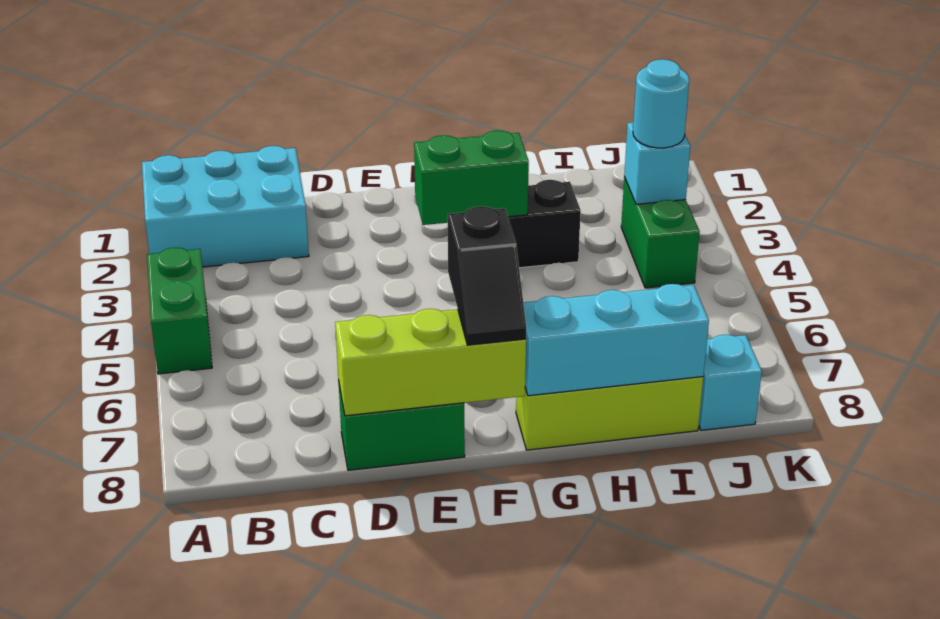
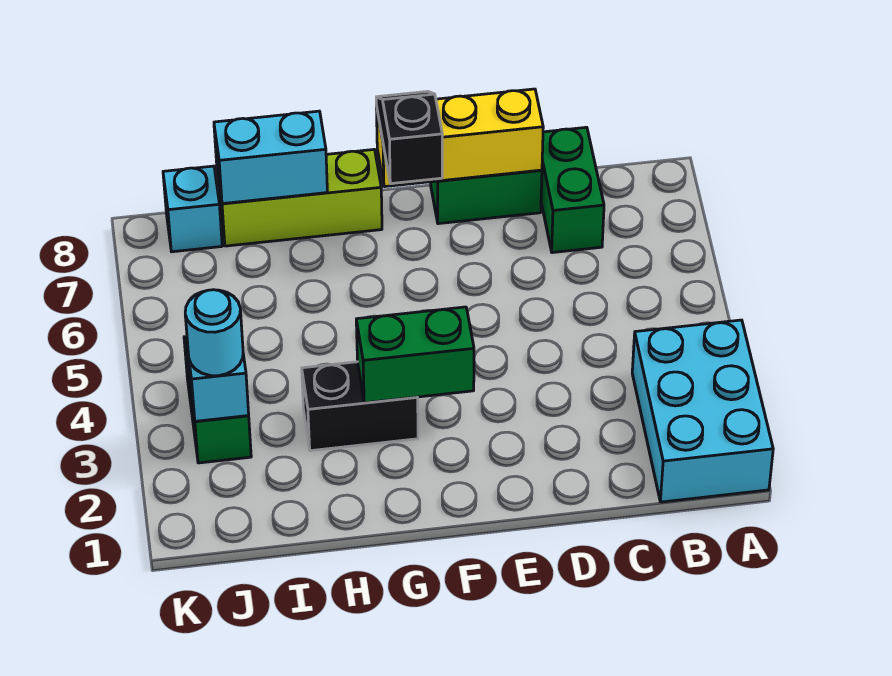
cyan 2x3 brick [142,146,309,267] -> cyan 2x3 brick turned to [632,320,773,502]
green 1x2 brick [147,248,212,374] -> green 1x2 brick moved to [541,127,604,253]
lime 1x3 brick [335,309,526,416] -> yellow 1x3 brick [376,89,543,187]
cyan 1x3 brick [523,284,709,396] -> cyan 1x2 brick [214,111,327,204]

